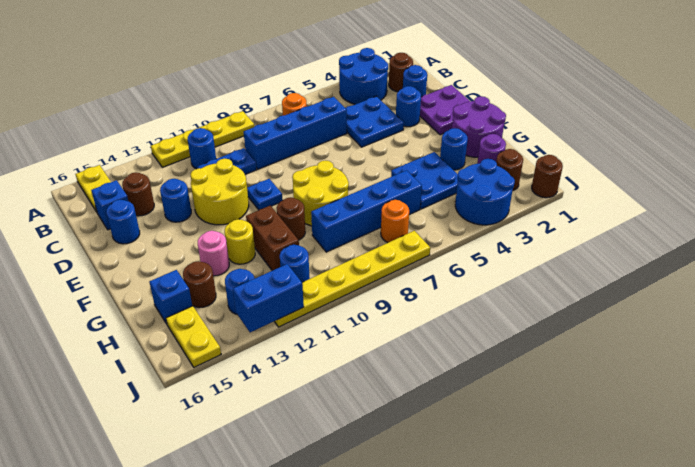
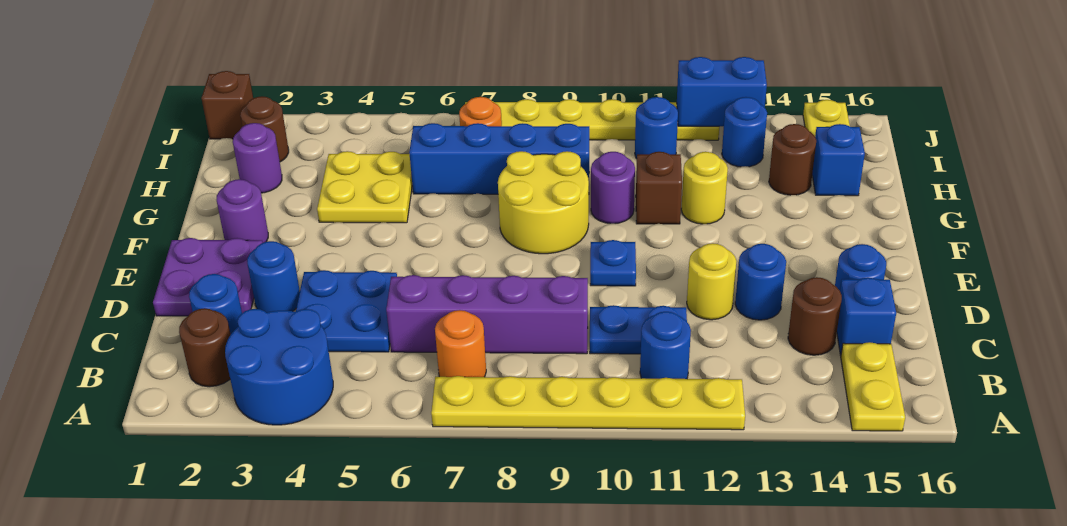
yellow 1x4 plate [151,111,255,167] -> yellow 1x6 plate [431,376,745,430]
blue 1x4 brick [244,97,347,169] -> purple 1x4 brick [386,275,588,354]
yellow 2x2 round brick [190,159,249,225] -> yellow 1x1 round brick [687,243,736,320]
purple 2x2 round brick [452,96,506,157] -> purple 1x1 round brick [217,179,268,243]
blue 1x1 round brick [440,128,468,170] -> none
blue 2x2 plate [391,152,458,209] -> yellow 2x2 plate [317,151,412,223]
brown 1x1 round brick [277,197,305,240] -> purple 1x1 round brick [591,152,635,224]
brown 1x2 brick [246,206,299,271] -> brown 1x1 brick [636,152,682,224]
pink 1x1 round brick [198,231,229,276] -> none
blue 2x2 round brick [455,159,515,225] -> none
brown 1x1 round brick [532,155,563,198] -> brown 1x1 brick [201,71,253,139]

